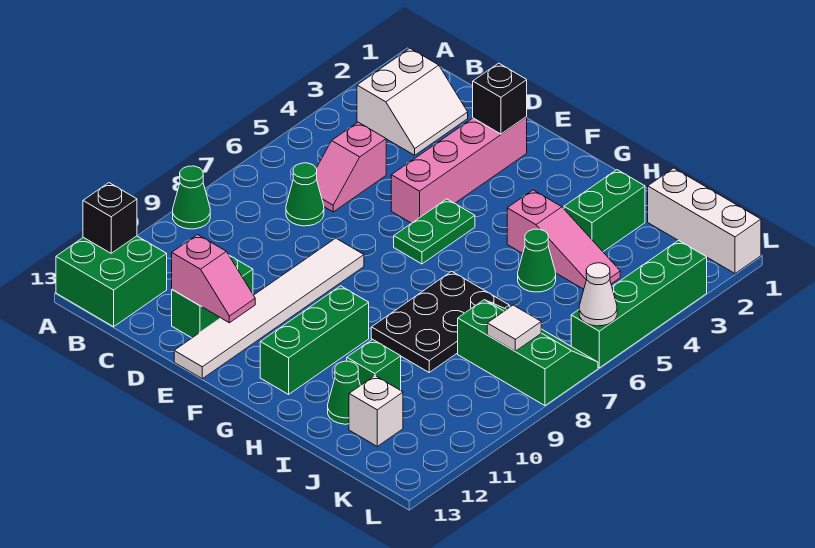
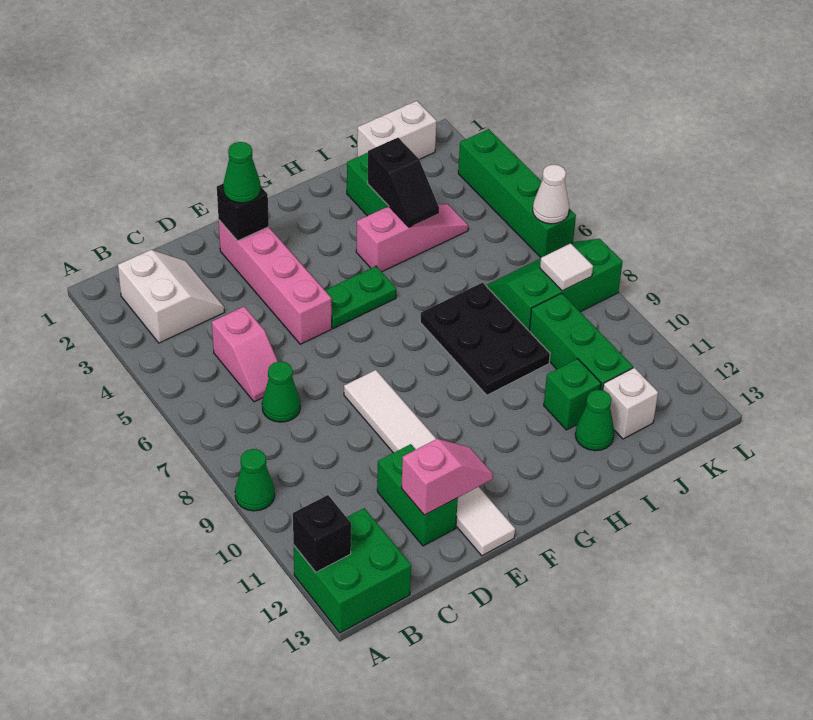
green 1x2 plate [394,199,475,264] -> green 1x2 plate turned to [325,266,396,329]
green 1x3 brick [260,286,369,394] -> green 1x3 brick moved to [529,293,633,390]
none -> black 1x2 slope [368,138,439,227]
green 1x1 cone [518,229,556,292] -> green 1x1 cone moved to [223,142,261,203]
white 1x3 brick [648,168,761,273] -> white 1x2 brick [357,101,436,159]

